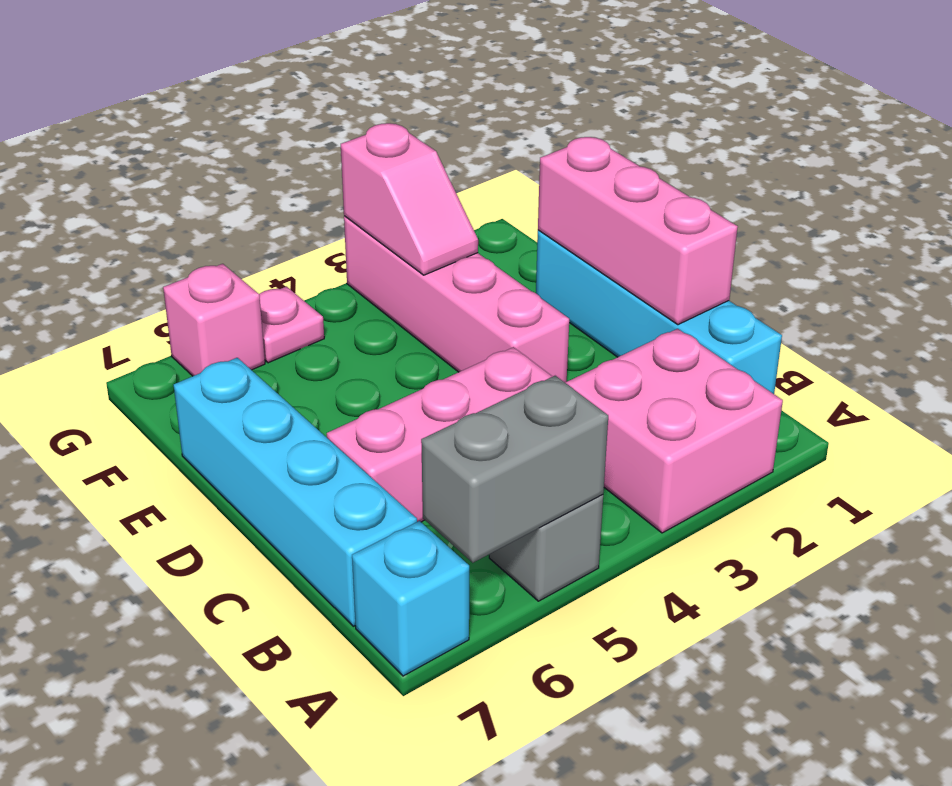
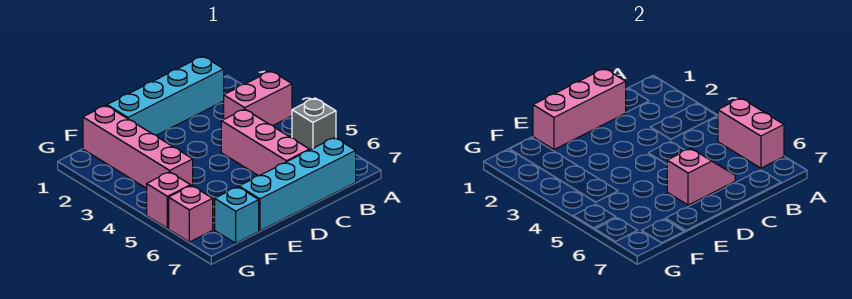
pink 2x2 brick [566,329,783,533] -> pink 1x2 brick [224,71,292,125]
grey 1x2 brick [421,376,608,563] -> pink 1x2 brick [718,98,784,168]
cyan 1x1 brick [352,521,469,676] -> cyan 1x1 brick moved to [215,187,259,243]
pink 1x4 brick [344,216,569,383] -> pink 1x4 brick turned to [83,105,193,188]
pink 1x2 slope [341,123,478,275] -> pink 1x2 slope moved to [667,148,735,205]
pink 1x1 plate [259,287,324,363] -> pink 1x1 brick [147,172,191,228]

